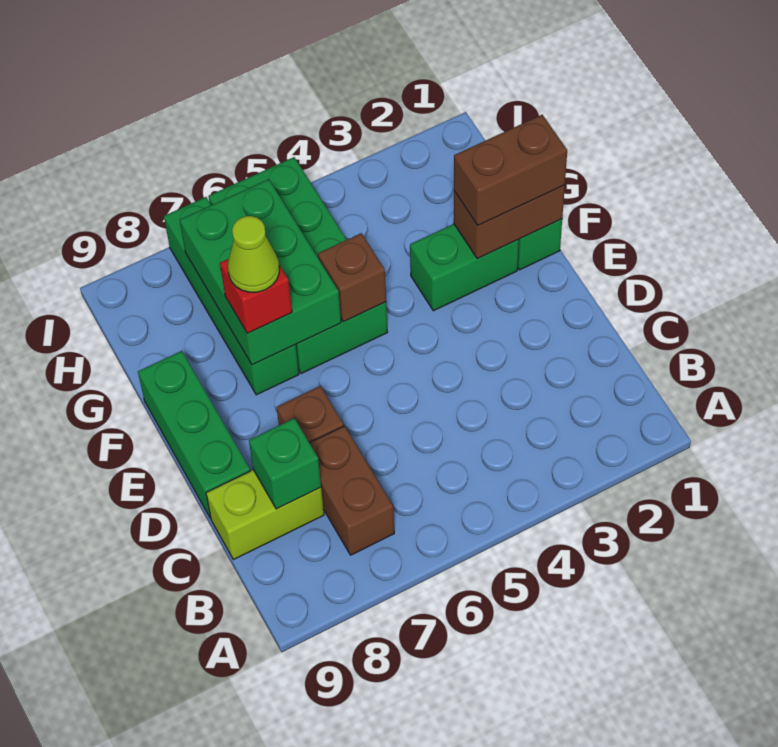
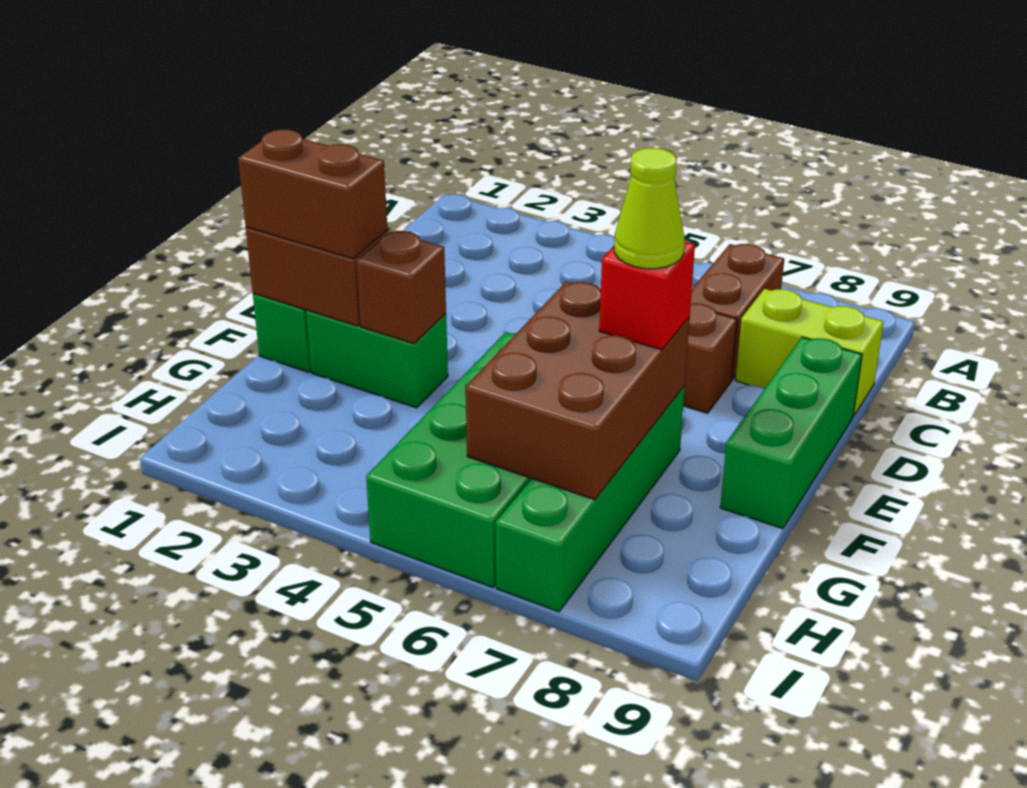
green 1x1 brick [249,418,321,509] -> none
brown 1x1 brick [318,233,386,322] -> brown 1x1 brick moved to [356,231,446,344]
green 2x3 brick [180,179,341,365] -> brown 2x3 brick [466,282,690,500]

